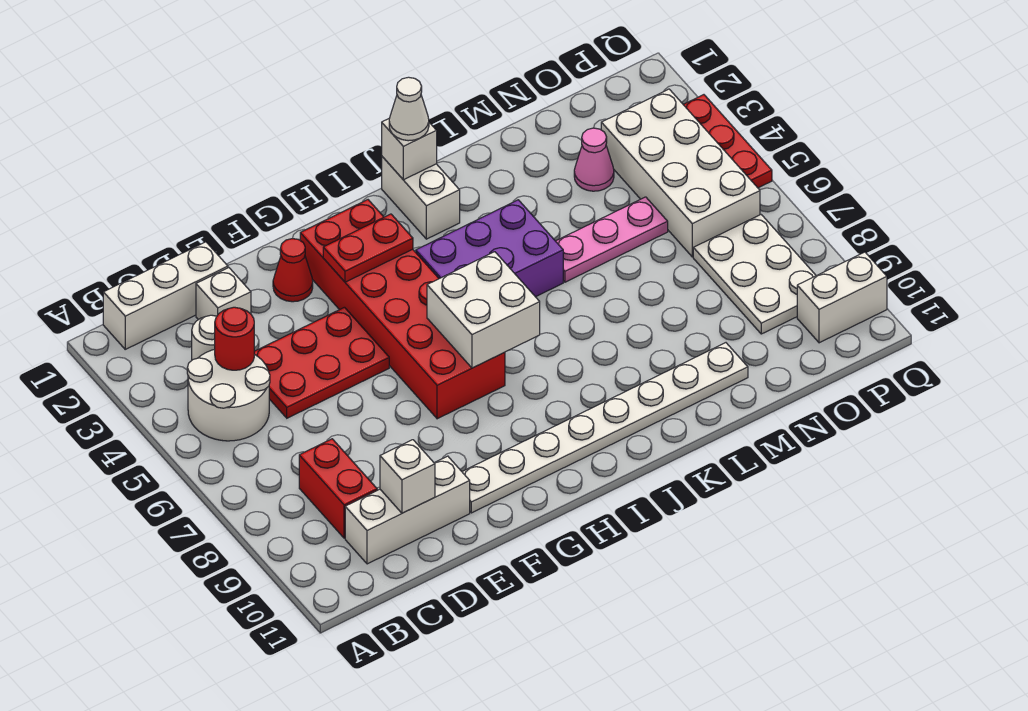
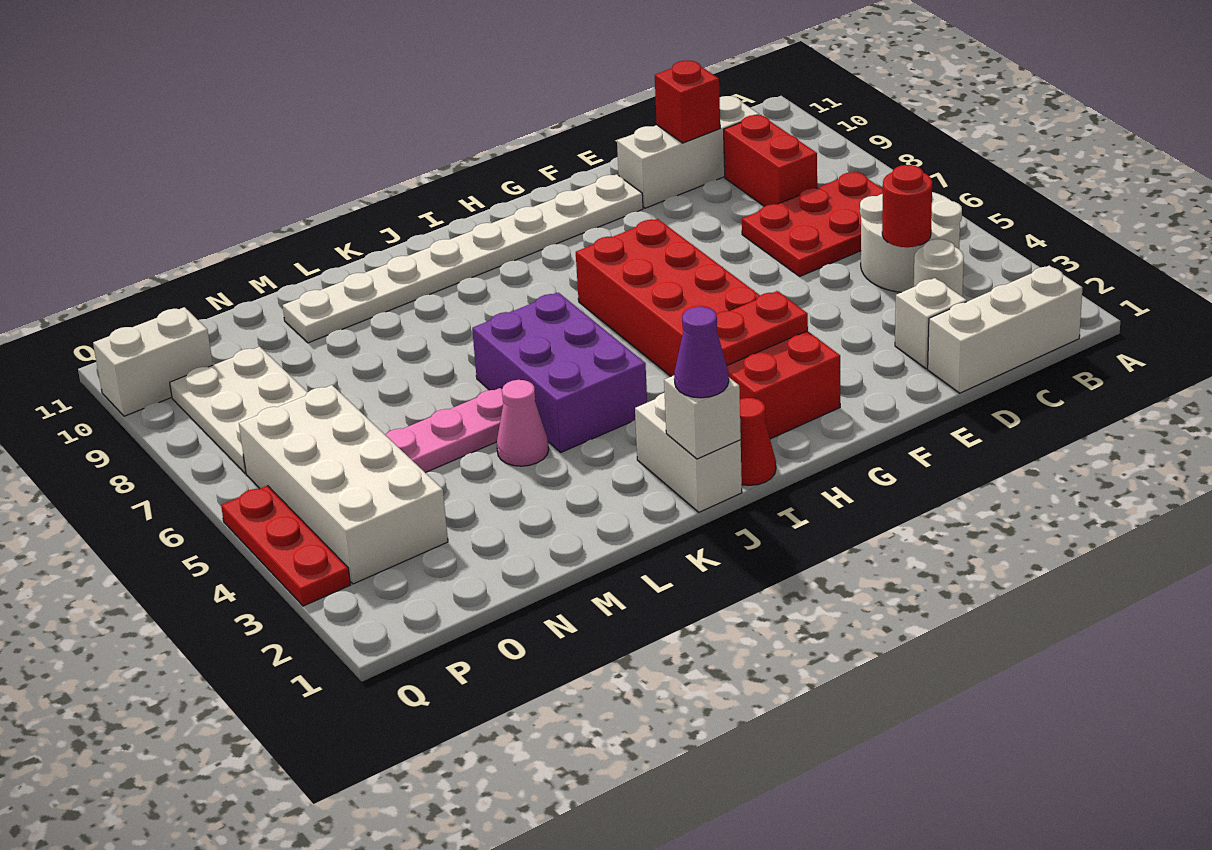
red 2x3 plate [254,307,389,418] -> red 2x3 plate moved to [742,172,883,276]
white 1x1 brick [380,440,435,513] -> red 1x1 brick [655,60,720,143]
red 1x1 cone [273,239,313,302] -> red 1x1 cone moved to [740,398,776,485]
white 2x2 brick [427,252,540,368] -> none
purple 2x3 brick [416,200,563,297] -> purple 2x3 brick turned to [472,293,647,452]
white 1x1 cone [389,77,429,141] -> purple 1x1 cone [674,307,729,398]
pink 1x1 cone [574,128,614,191] -> pink 1x1 cone moved to [497,380,549,466]

